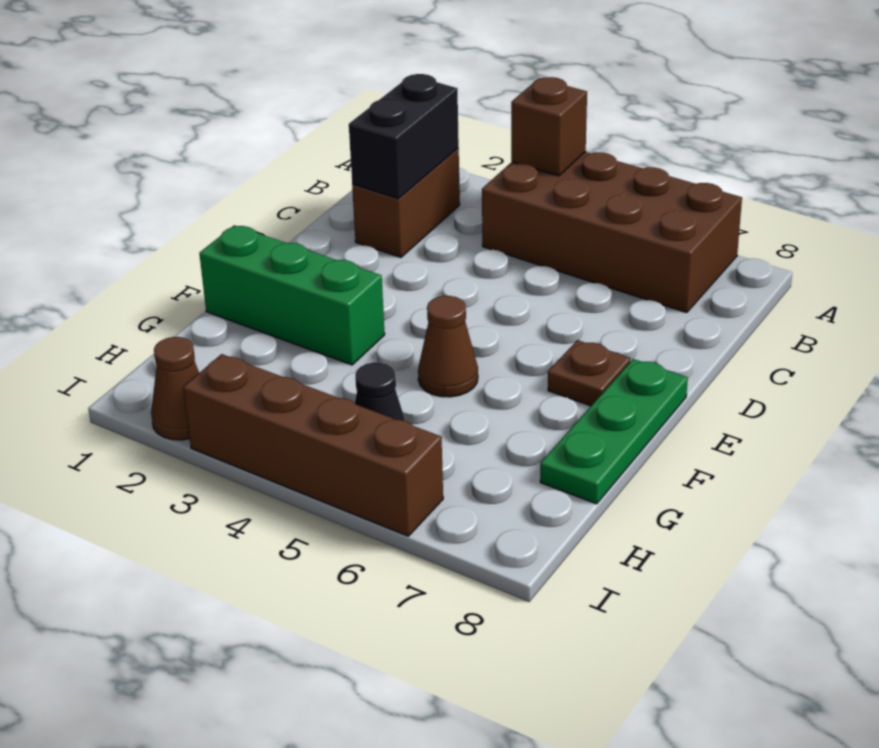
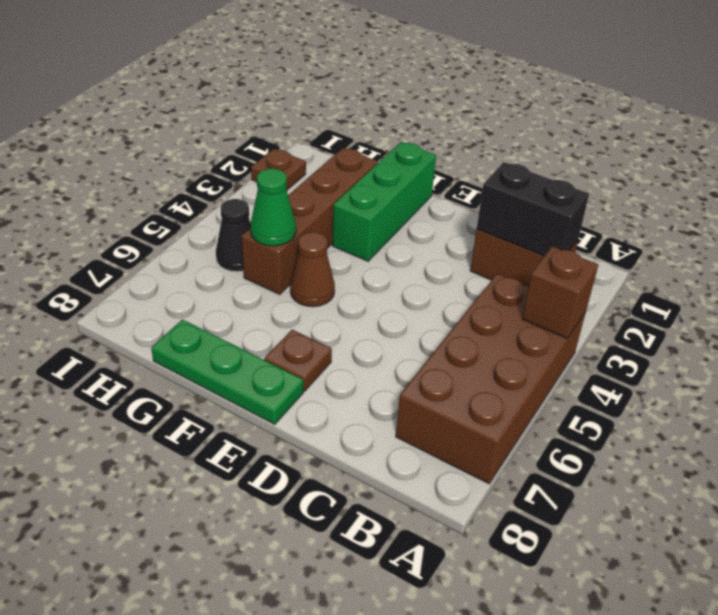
none -> green 1x1 cone [250,169,296,246]
brown 1x1 cone [151,337,199,440] -> brown 1x1 plate [251,149,306,190]
brown 1x4 brick [183,354,443,536] -> brown 1x4 brick moved to [242,148,378,294]

